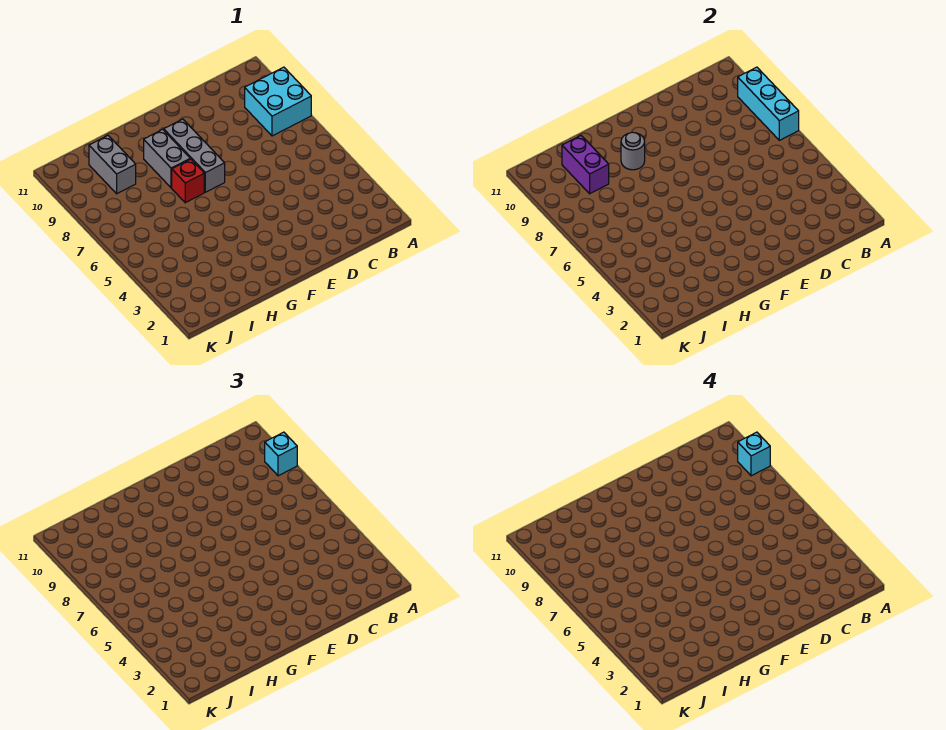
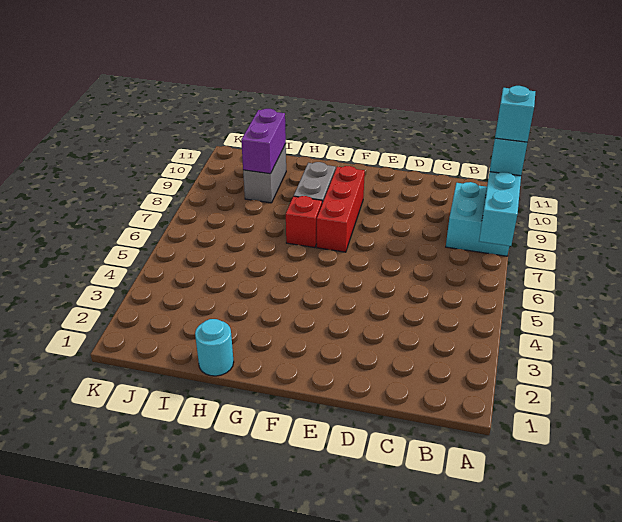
grey 1x3 brick [164,119,225,192] -> red 1x3 brick [317,166,365,252]
grey 1x1 round brick [621,132,645,170] -> none
none -> cyan 1x1 round brick [195,319,234,376]

